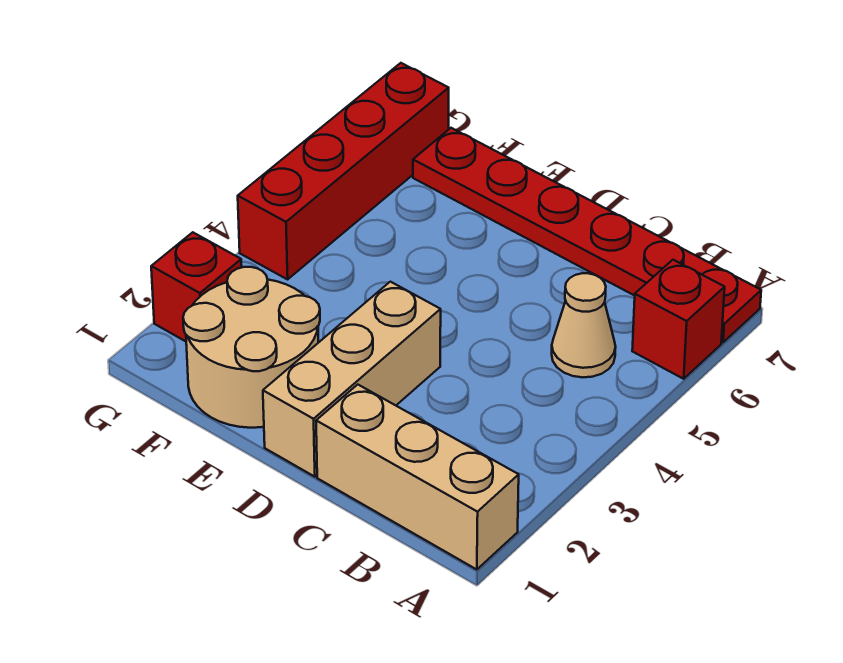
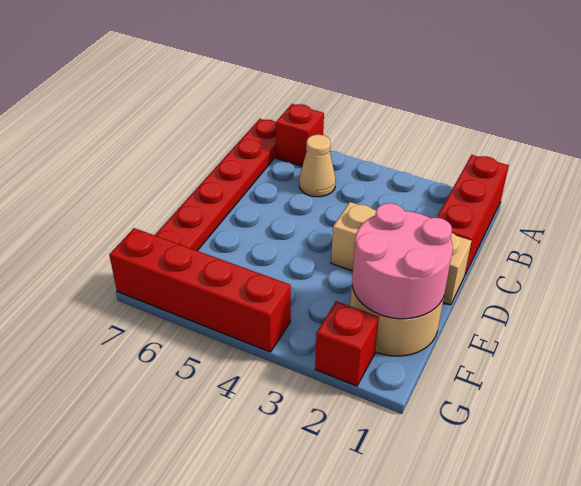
tan 1x3 brick [316,385,519,570] -> red 1x3 brick [437,155,509,275]
none -> pink 2x2 round brick [352,203,453,319]

